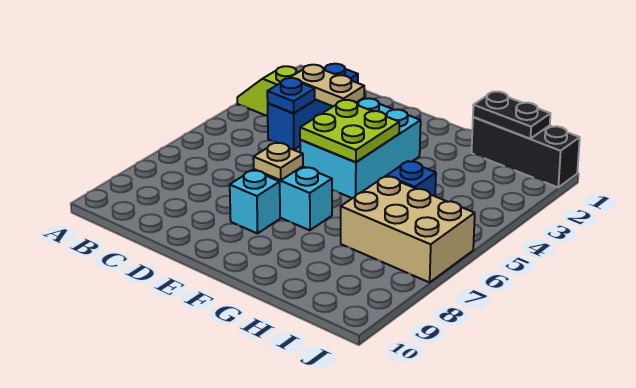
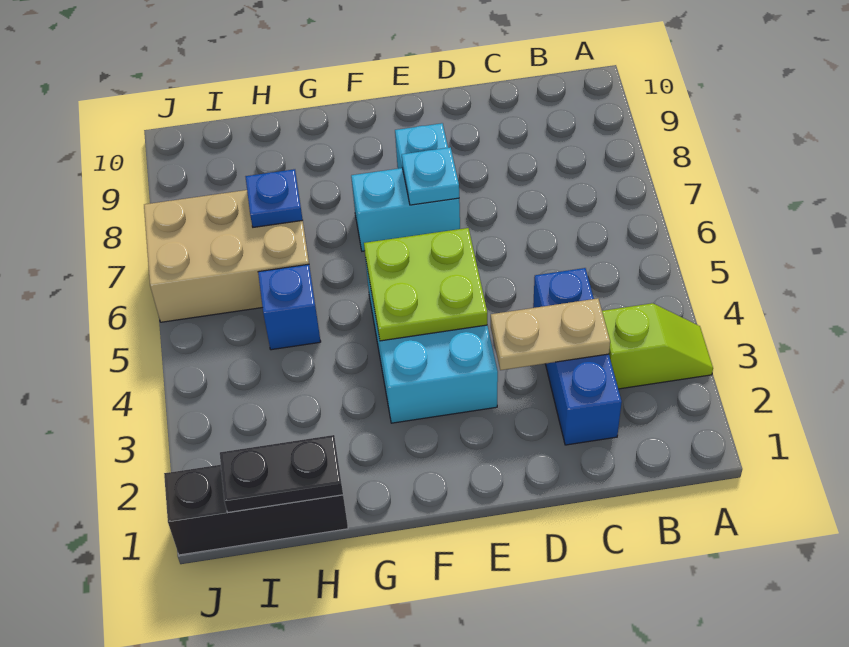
blue 1x1 plate [267,78,315,113] -> blue 1x1 plate moved to [245,169,303,227]
tan 1x1 plate [253,143,303,180] -> cyan 1x1 plate [402,147,459,205]

